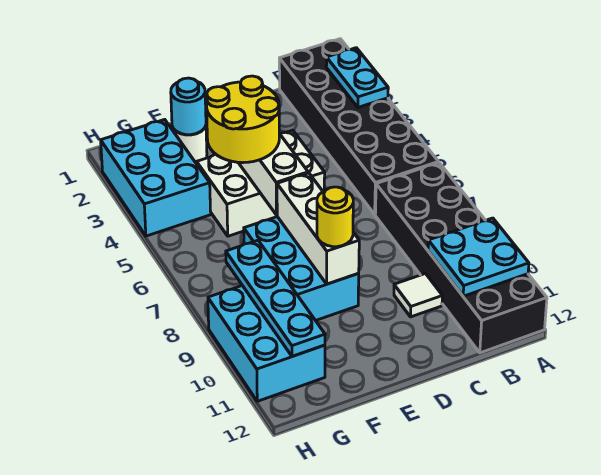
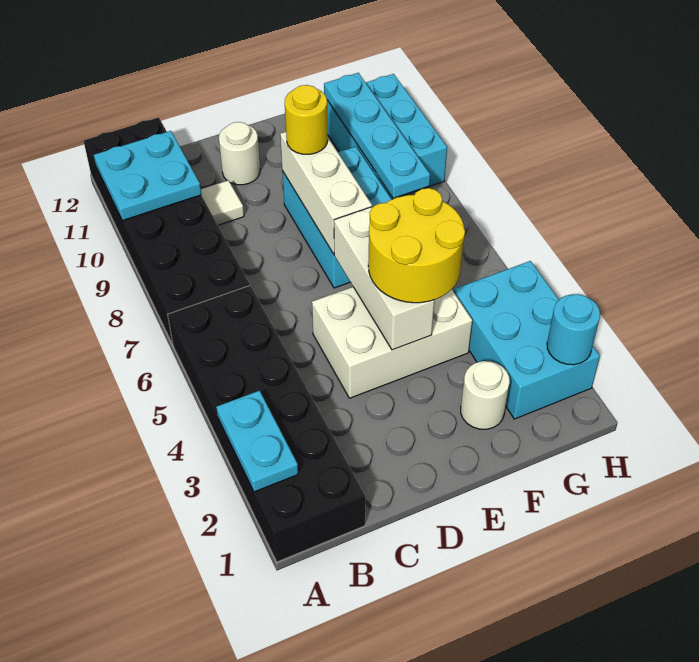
none -> white 1x1 round brick [219,122,260,185]
cyan 1x1 round brick [171,78,206,135] -> cyan 1x1 round brick moved to [547,294,600,365]

